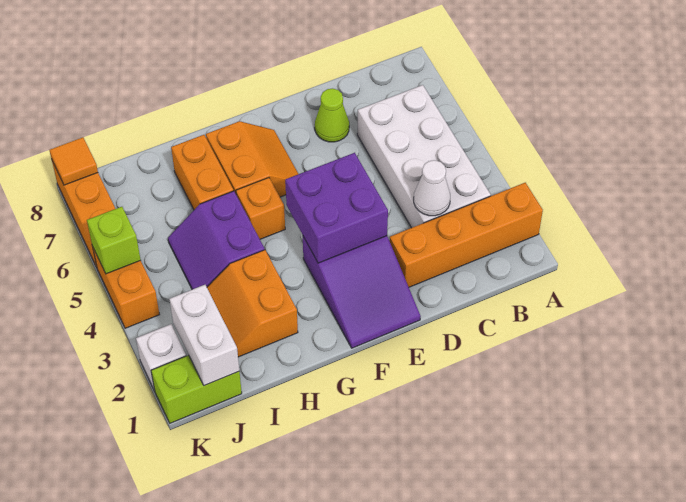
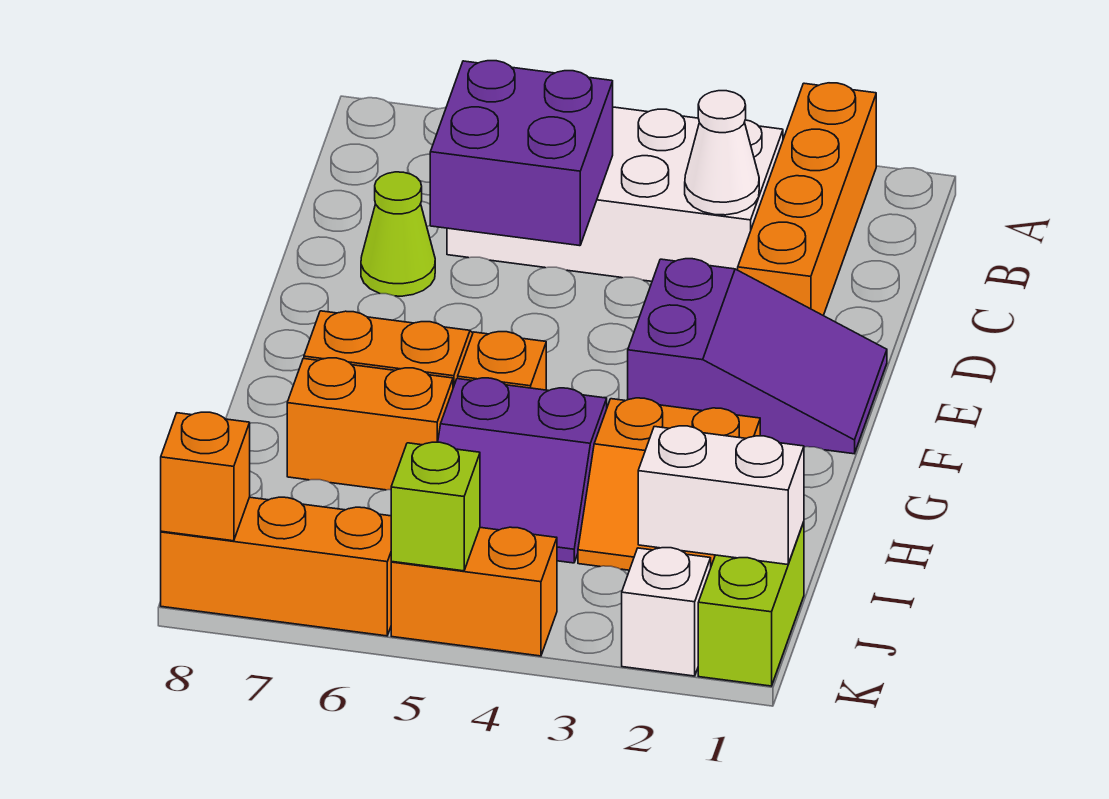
purple 2x2 brick [285,153,388,263] -> purple 2x2 brick moved to [430,61,613,246]
orange 1x1 tile [49,137,98,185] -> orange 1x1 brick [161,412,250,541]

